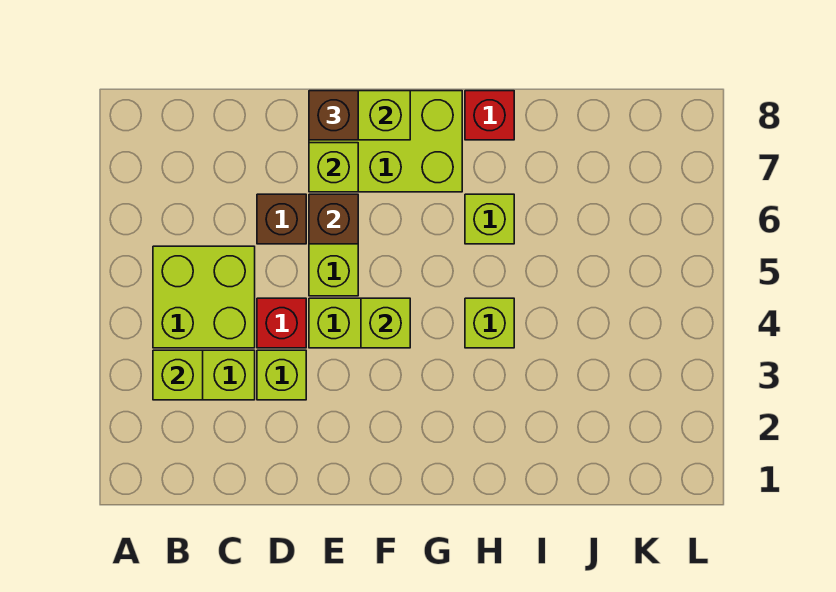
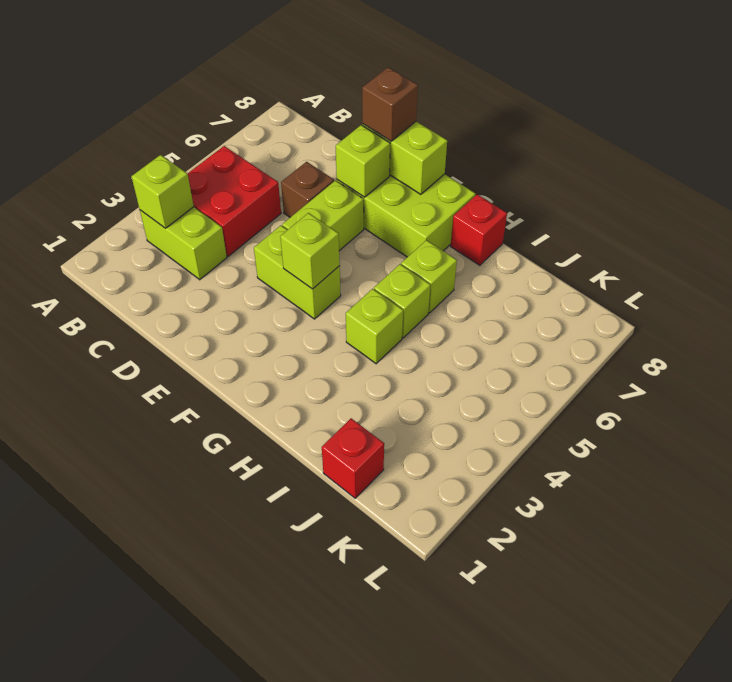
lime 2x2 brick [153,246,255,348] -> red 2x2 brick [188,146,281,256]
lime 1x1 brick [257,350,306,400] -> lime 1x1 brick moved to [374,264,430,338]
red 1x1 brick [257,298,306,348] -> red 1x1 brick moved to [322,418,384,498]
brown 1x1 brick [309,194,358,244] -> none

